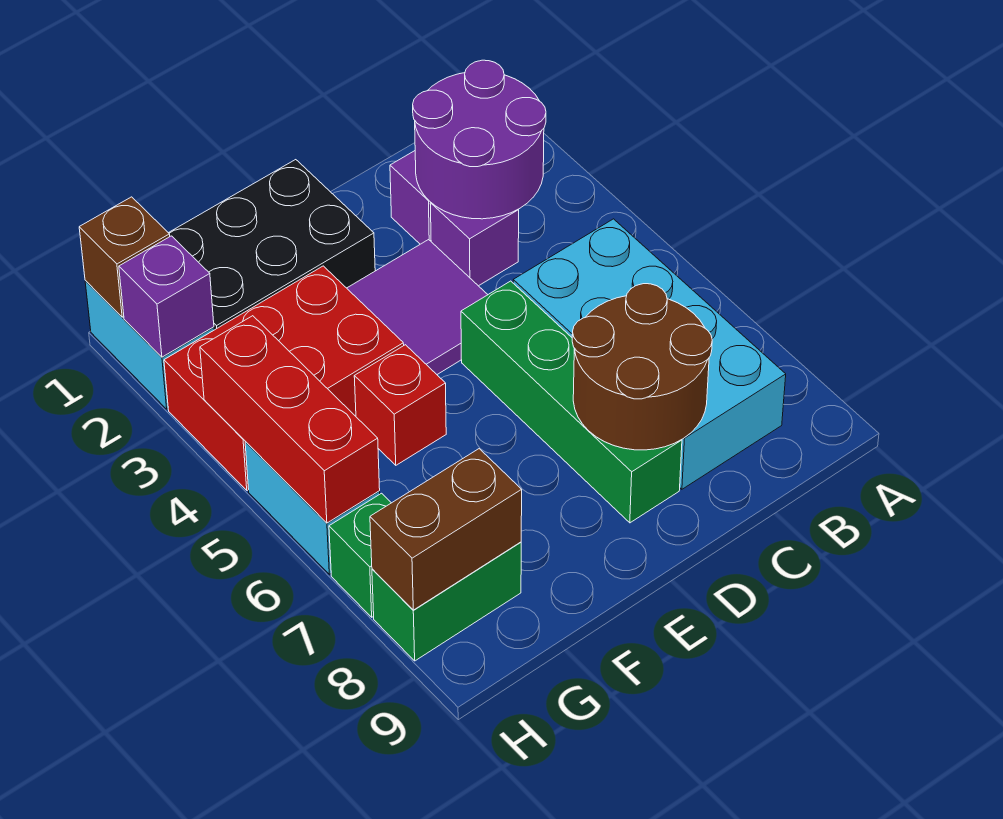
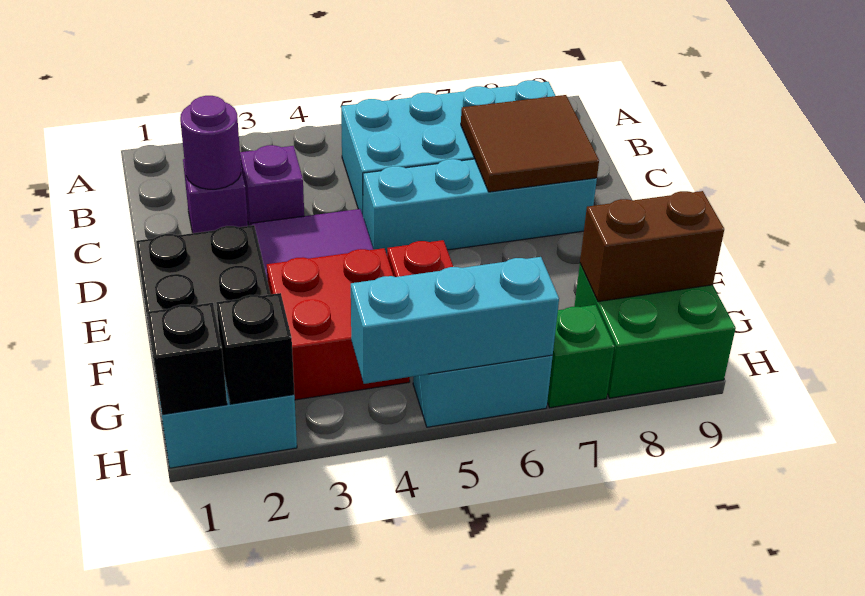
purple 2x2 round brick [413,60,546,219] -> purple 1x1 round brick [180,96,241,189]
brown 2x2 round brick [572,284,712,450] -> brown 2x2 tile [461,95,599,192]
green 1x4 brick [461,281,682,523] -> cyan 1x4 brick [363,159,597,254]
red 2x3 brick [164,266,404,490] -> red 2x2 brick [267,248,410,400]
green 1x2 brick [372,542,521,661] -> green 2x2 brick [574,264,736,398]
brown 1x2 brick [370,449,522,610] -> brown 1x2 brick turned to [580,191,724,302]
brown 1x1 brick [79,197,170,317] -> black 1x1 brick [148,303,227,415]
purple 1x1 brick [119,236,214,357] -> black 1x1 brick [216,293,294,404]
red 1x3 brick [200,316,380,523] -> cyan 1x3 brick [351,257,559,384]

